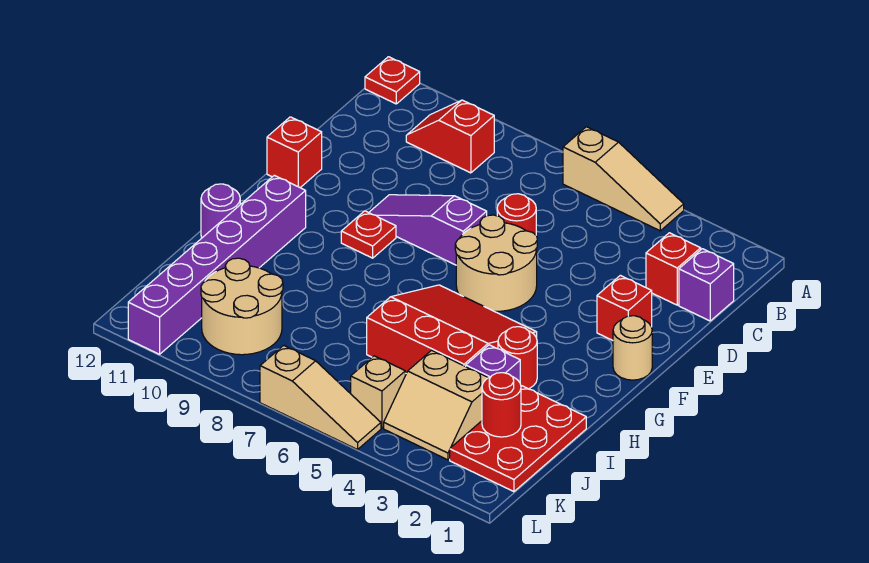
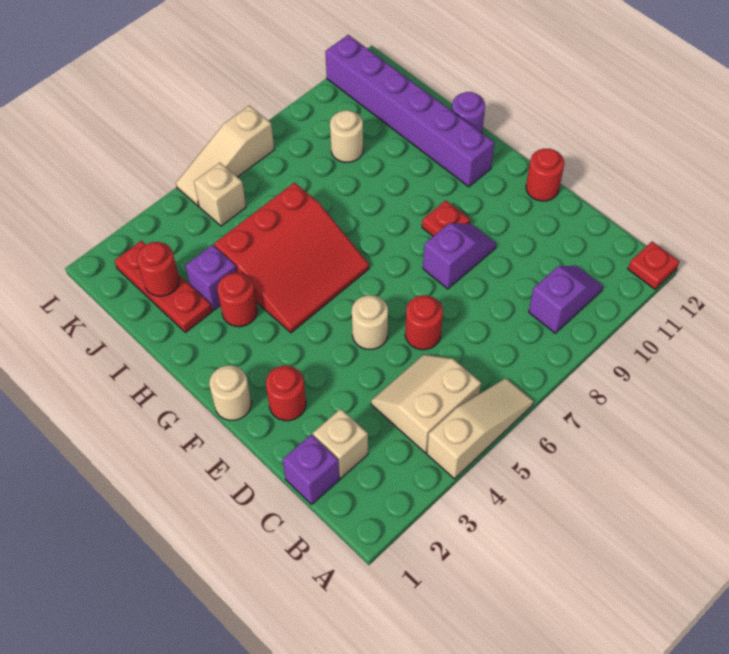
tan 1x3 slope [563,127,684,231] -> tan 1x3 slope turned to [427,378,534,479]
red 1x2 slope [406,100,494,173] -> purple 1x2 slope [529,266,603,333]
red 1x1 brick [646,233,701,305] -> tan 1x1 brick [313,409,368,478]
red 1x1 brick [597,275,652,340] -> red 1x1 round brick [266,366,306,421]
tan 2x2 round brick [455,215,537,311] -> tan 1x1 round brick [352,295,388,349]
purple 1x3 slope [369,195,487,265] -> purple 1x2 slope [423,223,496,289]
red 1x1 brick [267,117,322,188] -> red 1x1 round brick [526,149,564,201]
red 2x3 plate [450,386,586,492] -> red 1x3 plate [114,241,212,332]
tan 2x2 slope [384,350,488,460] -> tan 2x2 slope moved to [371,354,481,453]
tan 2x2 round brick [201,258,283,355] -> tan 1x1 round brick [330,110,363,162]

